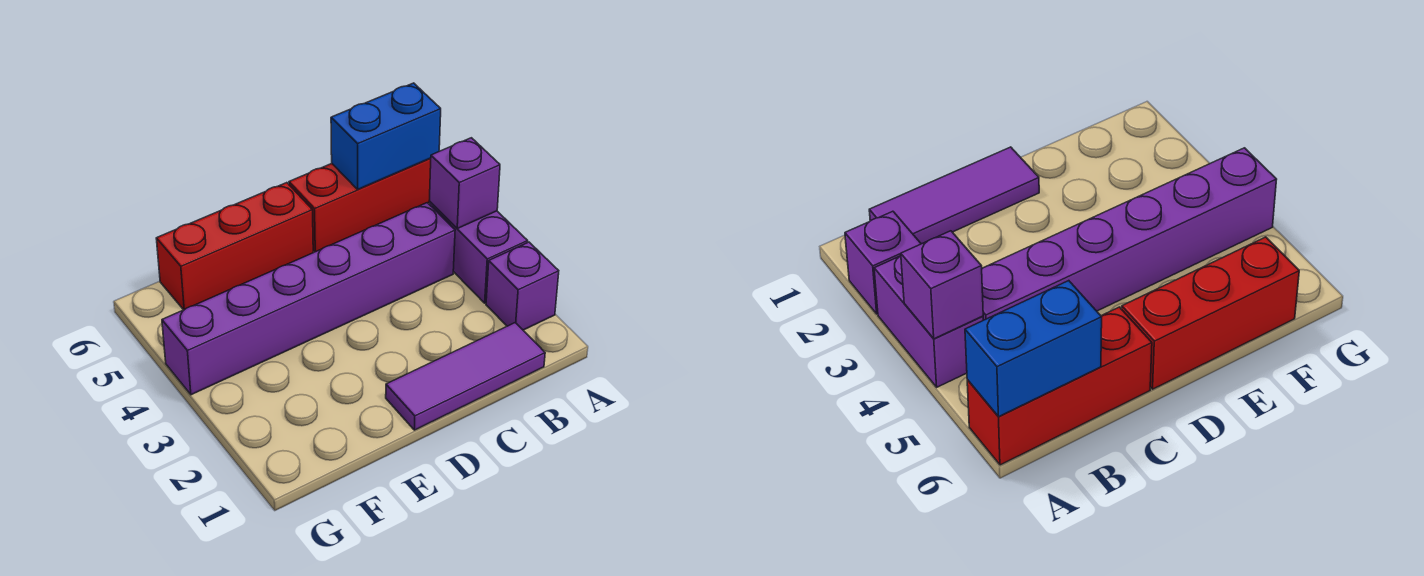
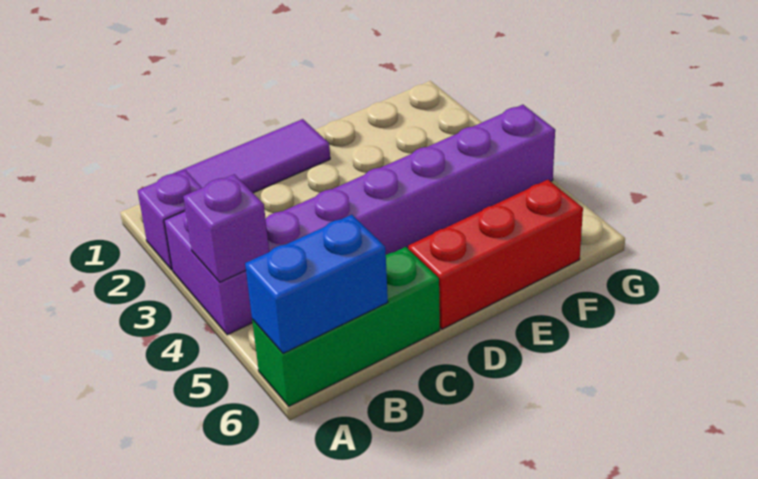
red 1x3 brick [289,159,431,252] -> green 1x3 brick [252,247,440,406]

